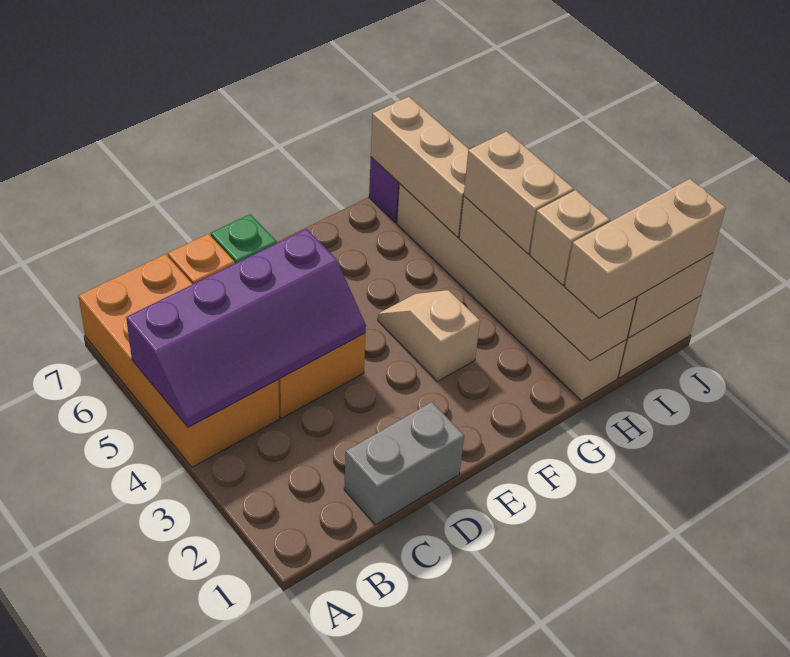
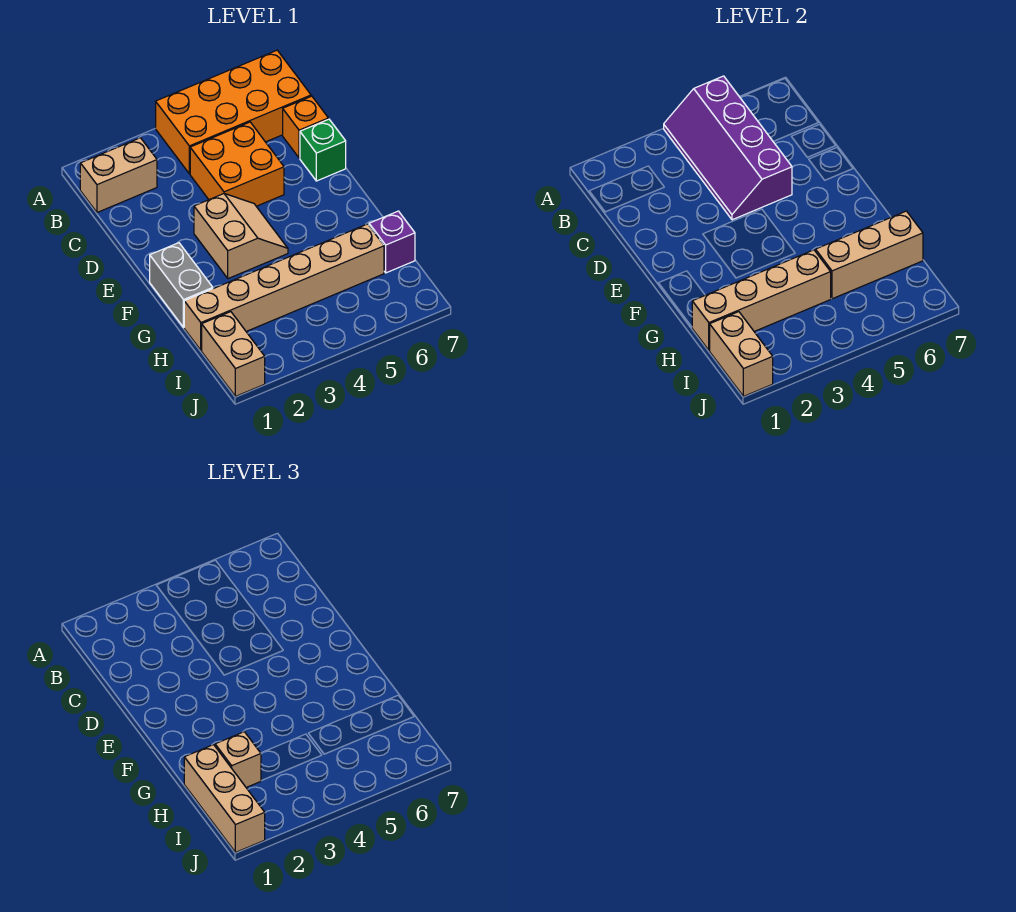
grey 1x2 brick [344,402,464,525] -> grey 1x2 brick moved to [150,243,213,328]
tan 1x2 slope [378,290,480,381] -> tan 2x2 slope [194,194,288,279]
tan 1x2 brick [464,131,574,254] -> tan 1x2 brick moved to [80,138,157,212]

